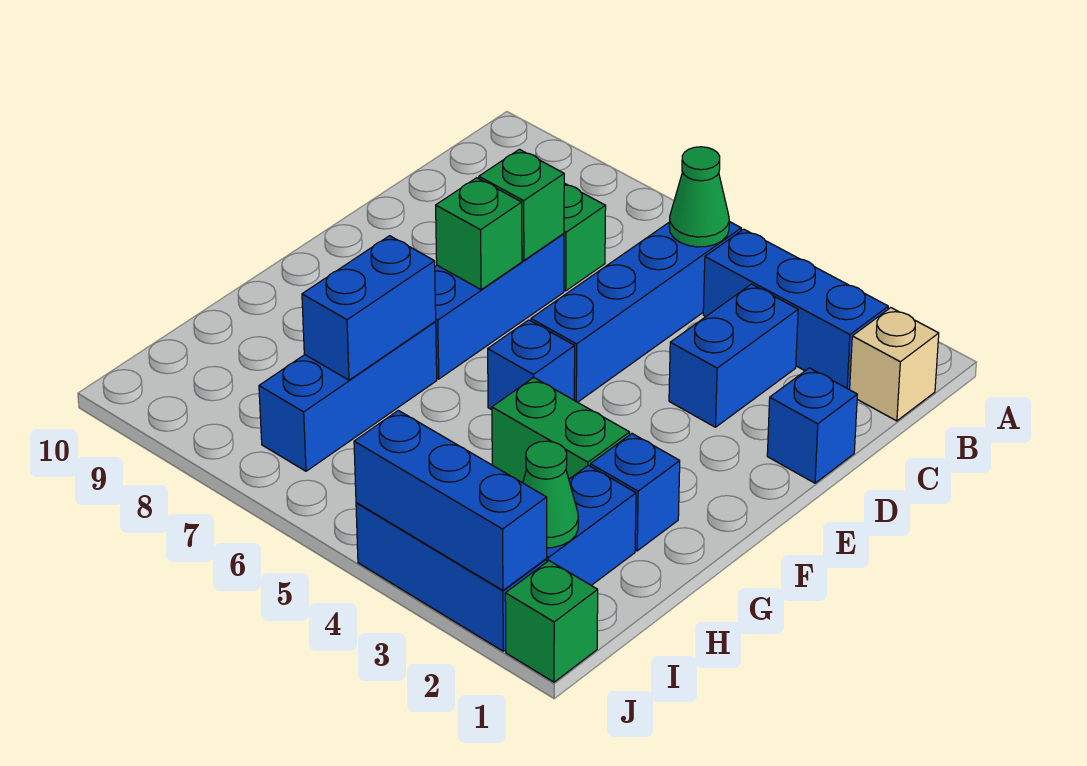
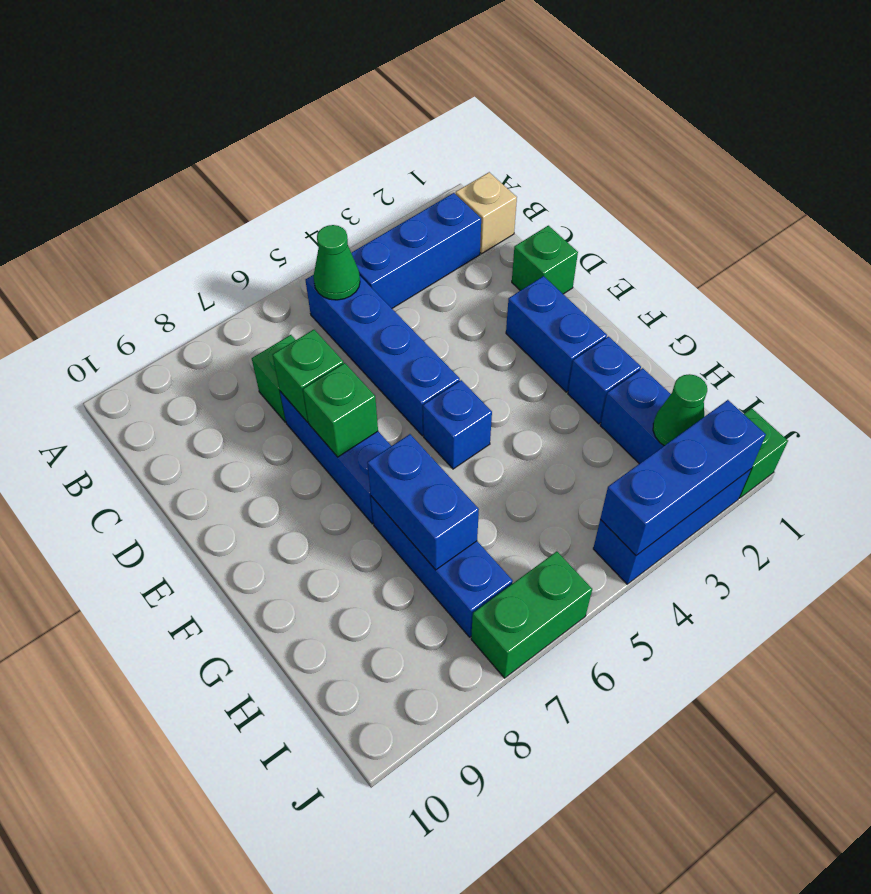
blue 1x2 brick [669,284,798,427] -> blue 1x2 brick moved to [506,276,607,392]
blue 1x1 brick [767,368,857,483] -> green 1x1 brick [512,226,578,294]
green 1x2 brick [492,377,630,483] -> green 1x2 brick moved to [471,551,592,678]

